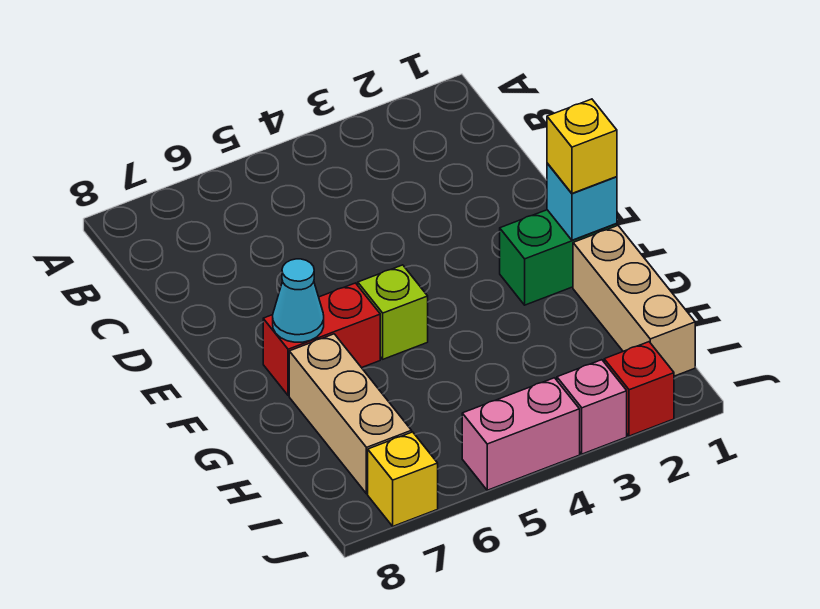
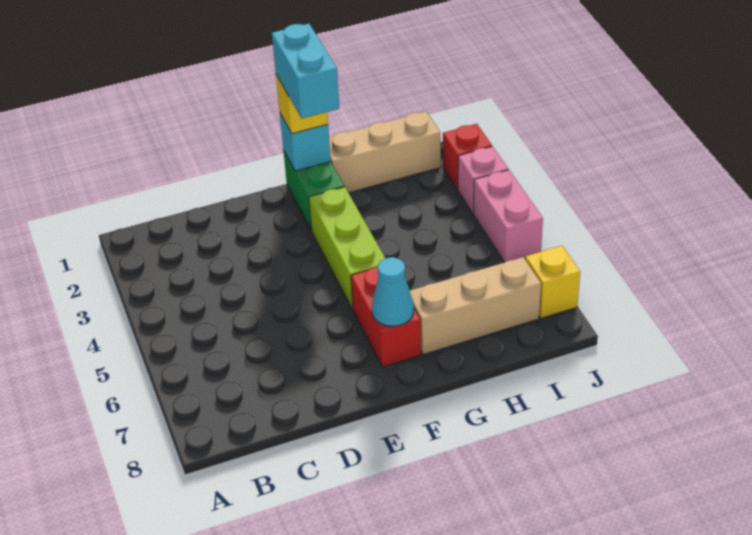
none -> cyan 1x2 brick [272,24,339,118]
lime 1x1 brick [358,265,428,359] -> lime 1x3 brick [309,187,385,309]

